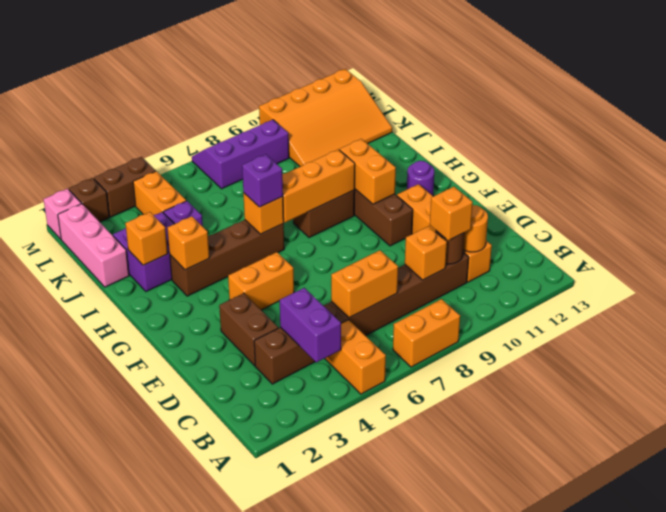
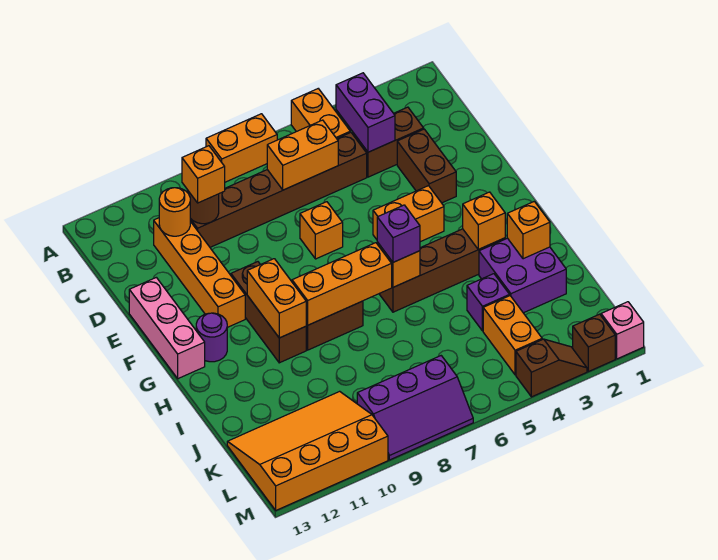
orange 1x1 brick [405,226,447,280] -> orange 1x1 brick moved to [300,202,343,259]
pink 1x3 brick [58,204,129,287] -> pink 1x3 brick moved to [129,277,205,379]
brown 1x2 brick [94,157,156,217] -> brown 1x2 slope [516,339,587,397]

